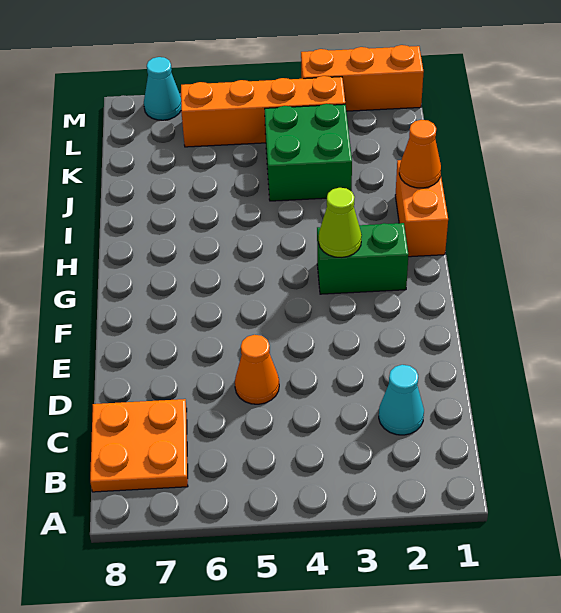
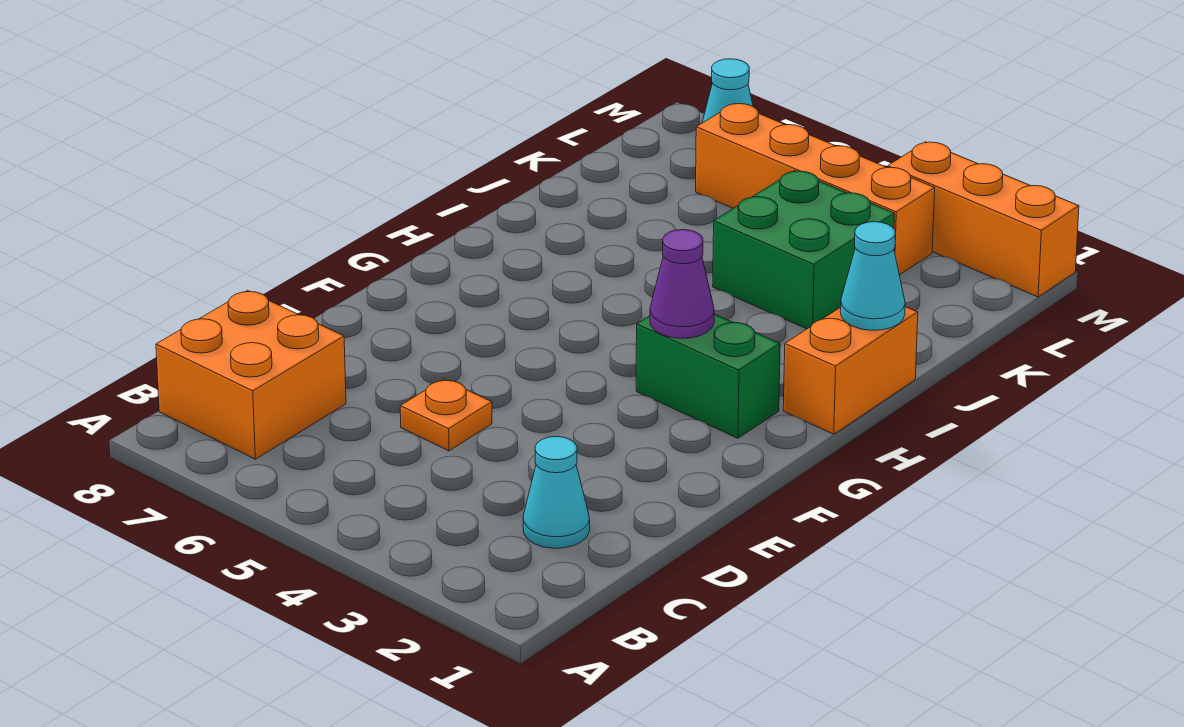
orange 2x2 plate [90,399,188,492] -> orange 2x2 brick [156,291,346,459]
orange 1x1 cone [235,335,279,404] -> orange 1x1 plate [400,379,492,451]
lime 1x1 cone [319,188,362,257] -> purple 1x1 cone [650,230,714,338]
orange 1x1 cone [399,120,441,188] -> cyan 1x1 cone [840,222,905,330]

